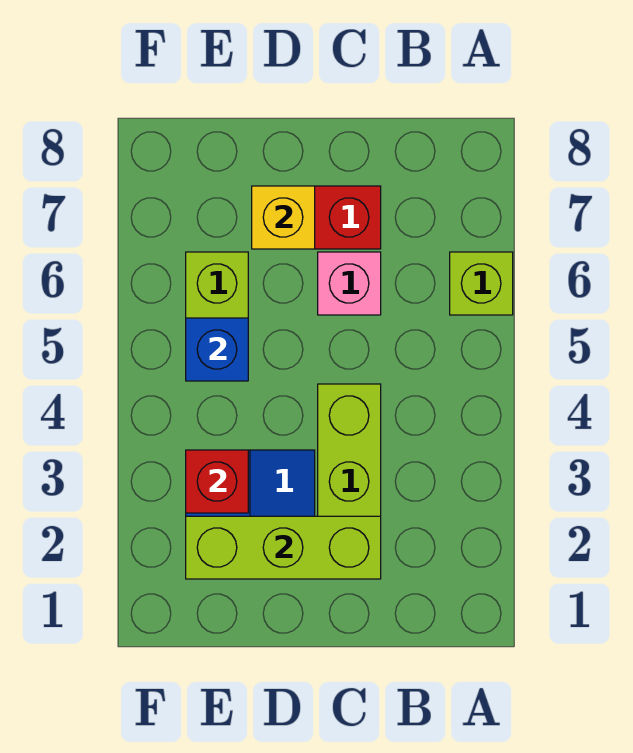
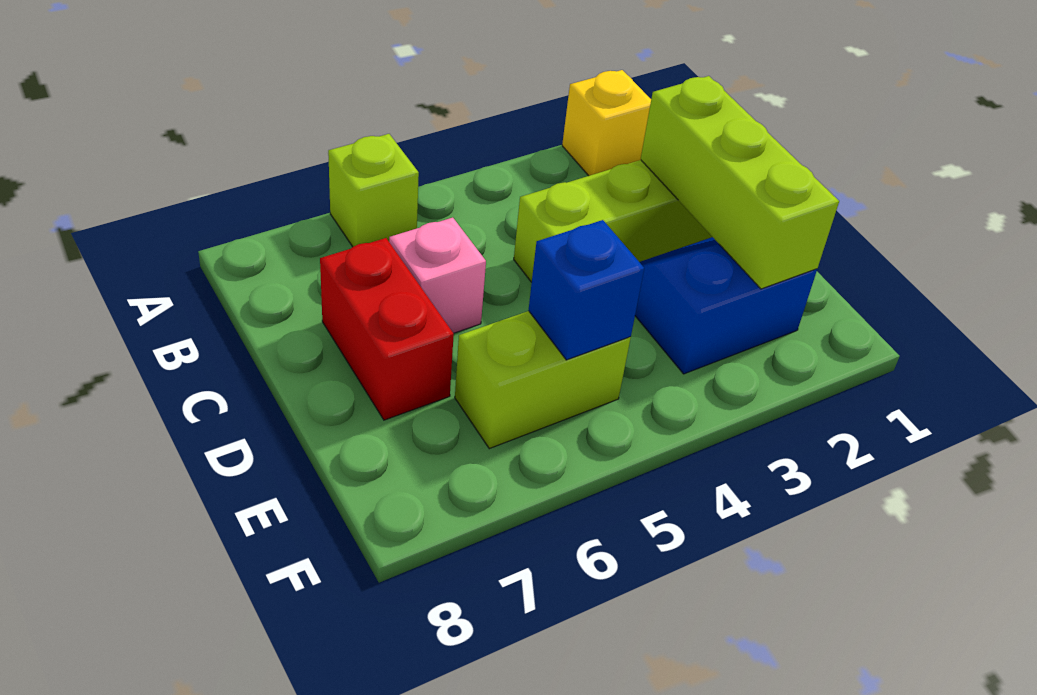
yellow 1x1 brick [252,186,315,249] -> yellow 1x1 brick moved to [562,70,651,176]
red 1x1 brick [186,450,248,513] -> none

